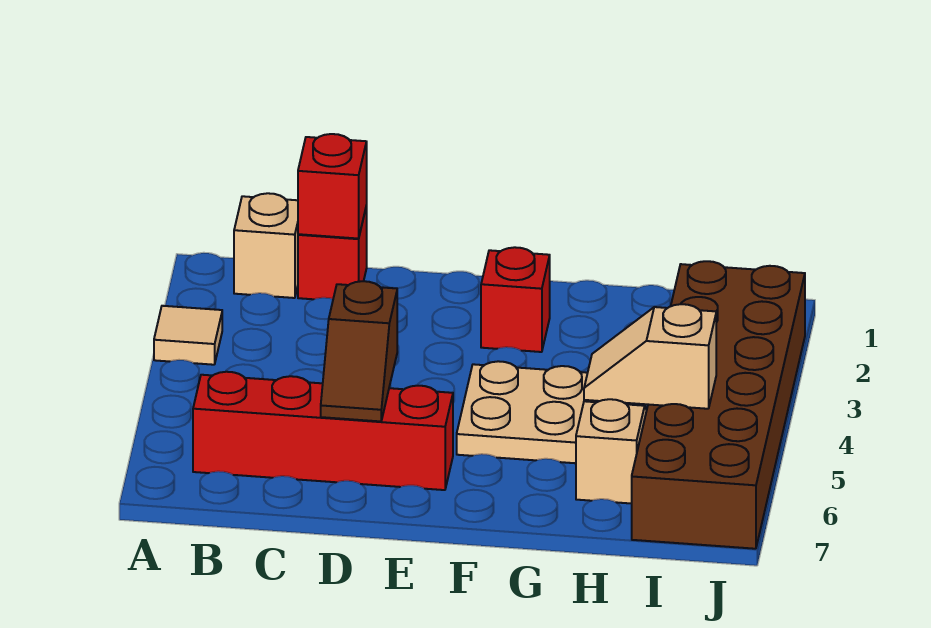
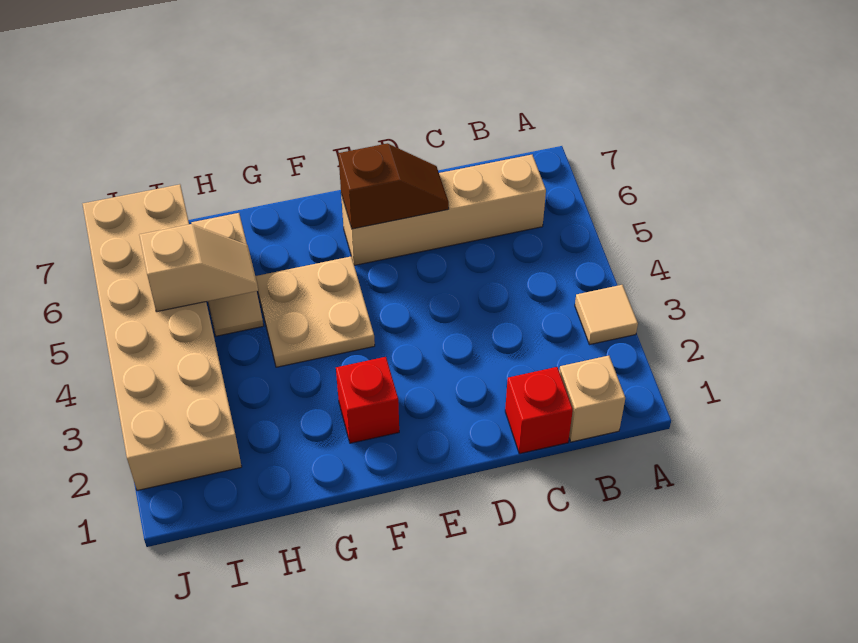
red 1x4 brick [193,372,453,490] -> tan 1x4 brick [341,155,546,265]
red 1x1 brick [298,134,367,239] -> none
brown 1x2 slope [321,281,397,421] -> brown 1x2 slope turned to [338,144,449,229]
brown 2x6 brick [632,261,805,549] -> tan 2x6 brick [83,184,242,491]

